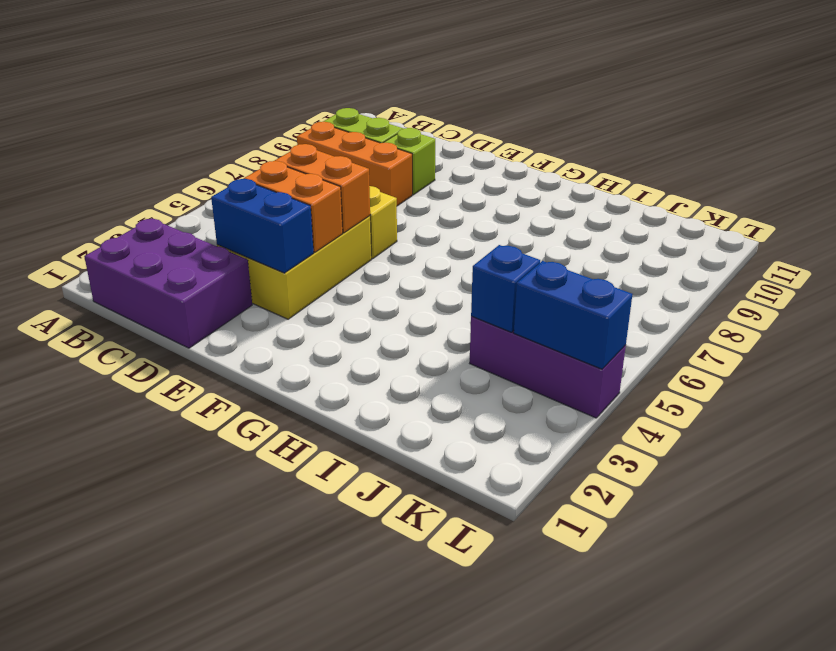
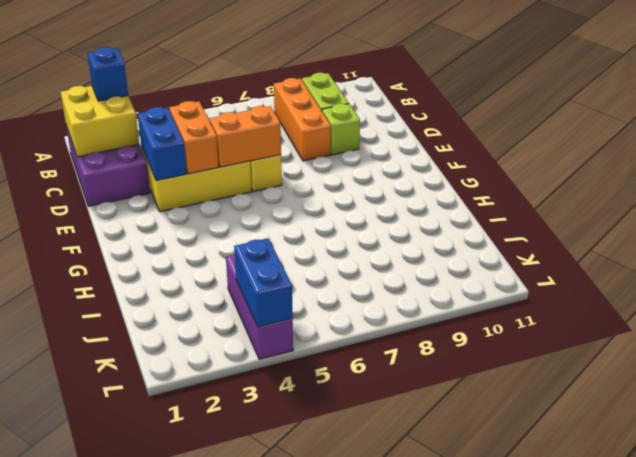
none -> yellow 2x2 brick [61,86,139,157]
orange 1x2 brick [275,144,370,233] -> orange 1x2 brick turned to [209,106,281,167]
blue 1x1 brick [471,245,540,332] -> blue 1x1 brick moved to [87,47,128,101]

